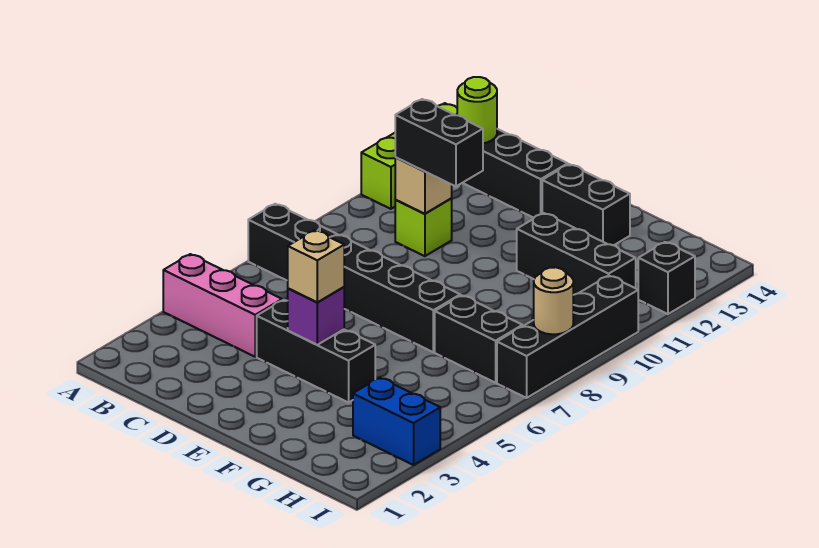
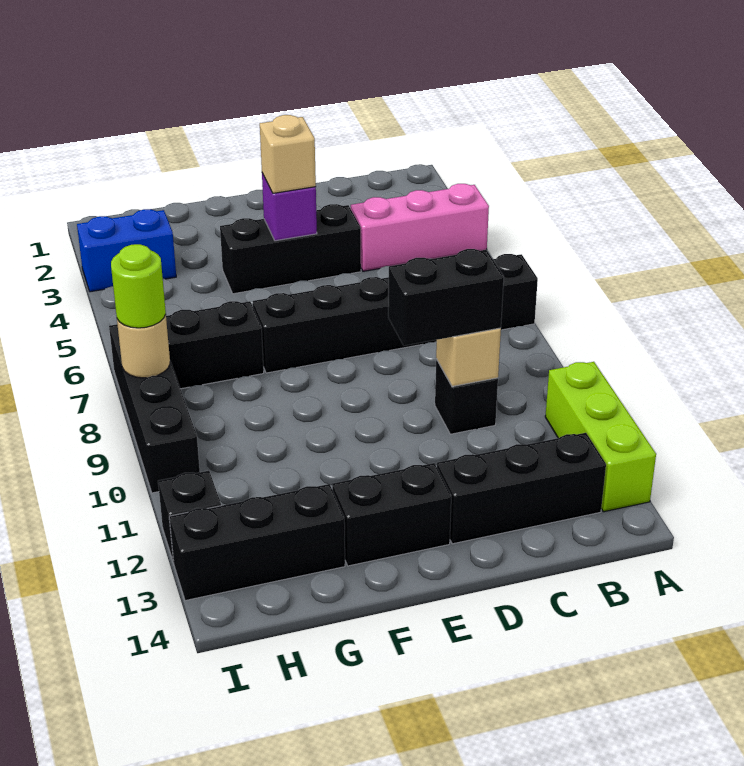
lime 1x1 round brick [457,77,497,143] -> lime 1x1 round brick moved to [111,244,166,328]
lime 1x1 brick [395,199,452,256] -> black 1x1 brick [435,359,498,434]
black 1x3 brick [517,213,636,295] -> black 1x3 brick moved to [169,484,345,601]

